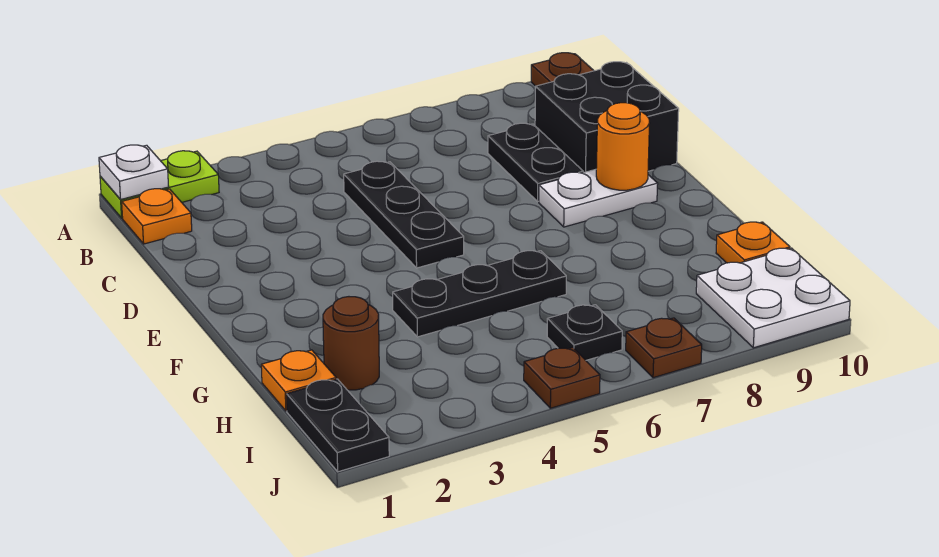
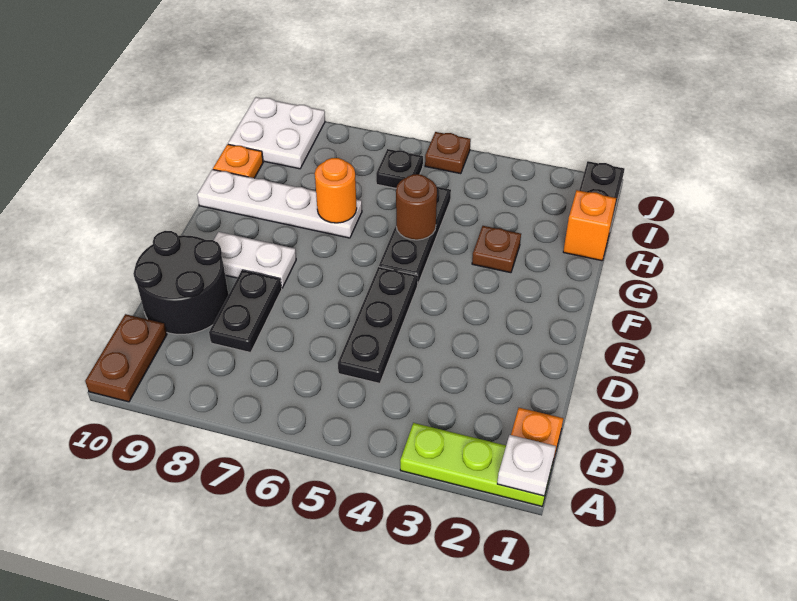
lime 1x2 plate [100,151,219,218] -> lime 1x3 plate [400,423,553,506]
black 2x2 brick [535,62,679,173] -> black 2x2 round brick [133,231,229,334]
orange 1x1 round brick [596,103,649,190] -> orange 1x1 round brick moved to [315,158,357,223]
black 1x3 plate [393,251,566,337] -> black 1x3 plate turned to [379,187,451,284]
none -> white 1x4 plate [197,169,362,238]
orange 1x1 plate [261,350,336,411] -> orange 1x1 brick [563,190,616,261]
brown 1x1 round brick [323,297,379,390] -> brown 1x1 round brick moved to [396,174,437,240]
brown 1x1 plate [626,318,702,378] -> brown 1x1 plate moved to [472,226,521,273]

